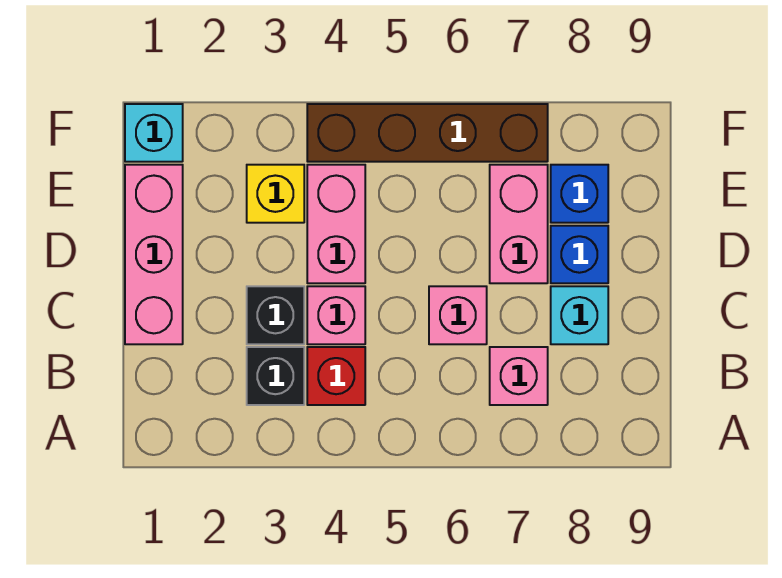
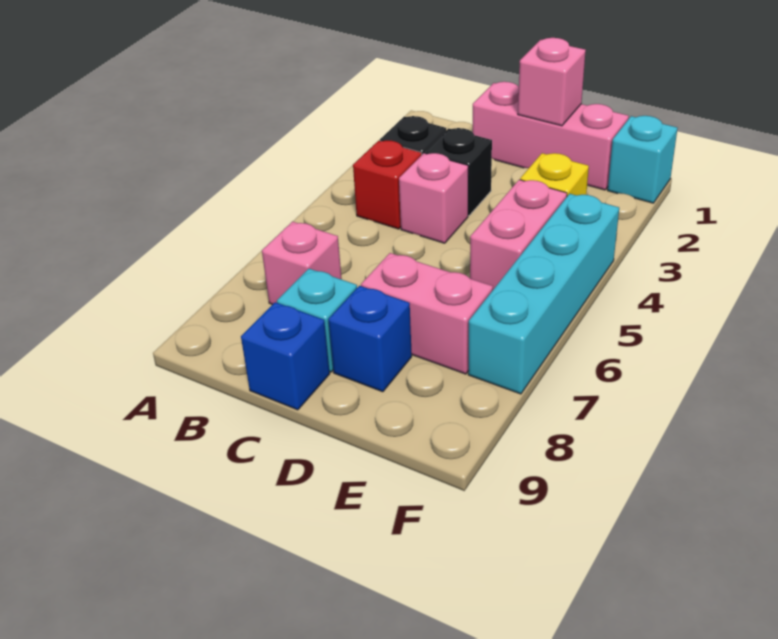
pink 1x1 brick [429,286,487,344] -> pink 1x1 brick moved to [518,38,586,126]
pink 1x2 brick [307,165,365,283] -> pink 1x2 brick turned to [470,180,567,289]
blue 1x1 brick [551,165,608,223] -> blue 1x1 brick moved to [241,302,330,410]
brown 1x4 brick [307,104,548,162] -> cyan 1x4 brick [468,194,619,394]

